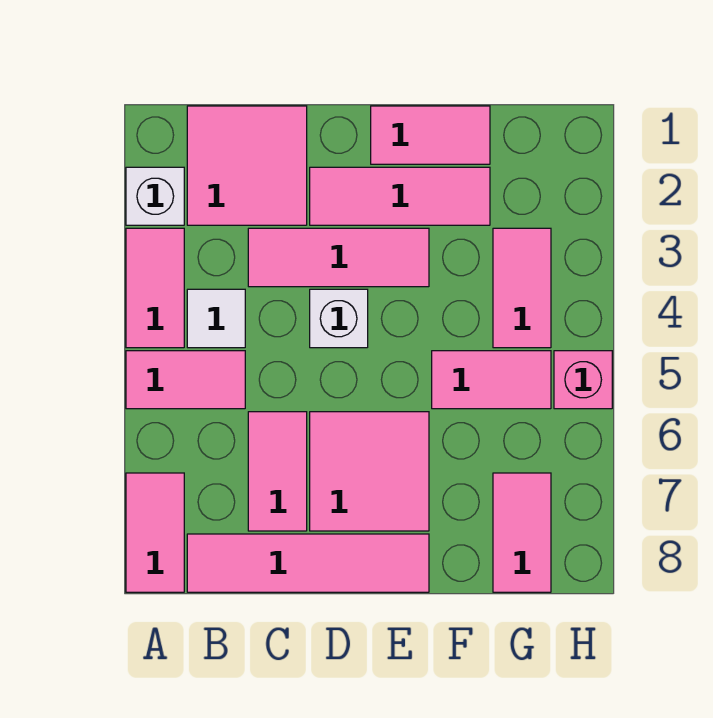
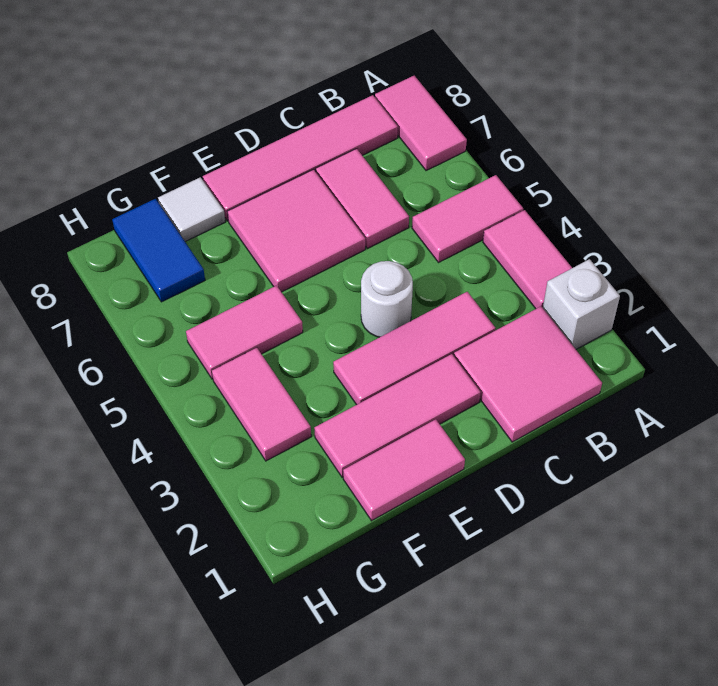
white 1x1 tile [187,289,245,348] -> white 1x1 tile moved to [158,177,225,242]
white 1x1 brick [310,289,368,348] -> white 1x1 round brick [361,261,413,337]
pink 1x2 tile [493,473,551,592] -> blue 1x2 tile [112,199,205,302]
pink 1x1 brick [554,351,612,409] -> none

